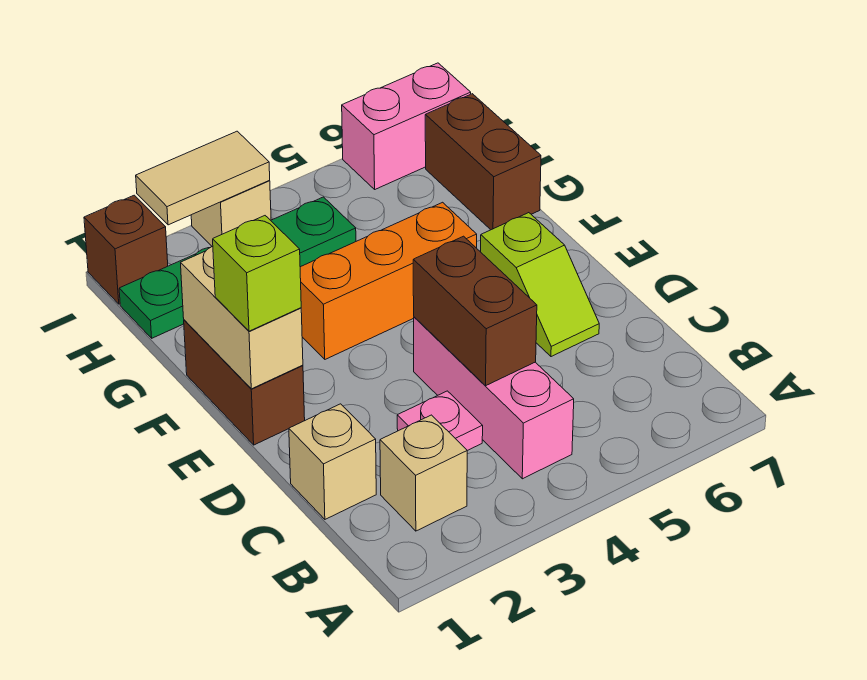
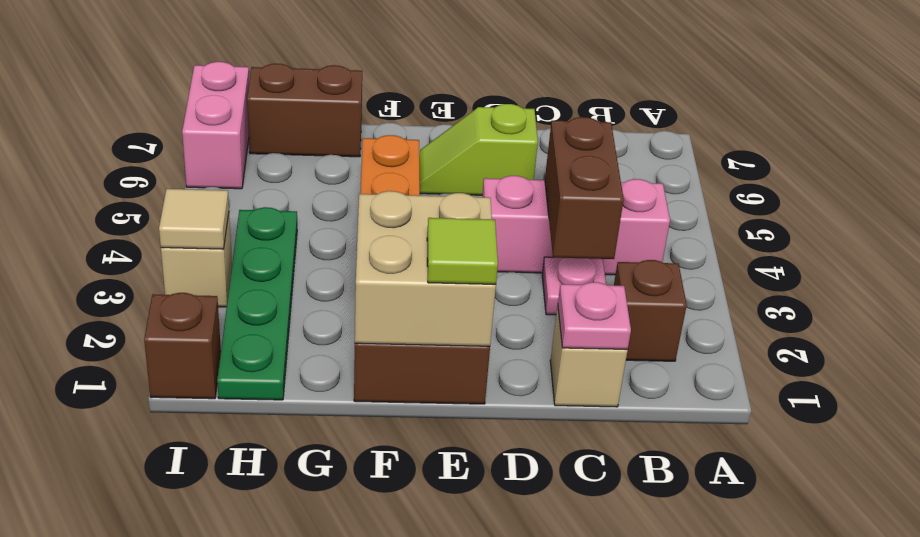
tan 1x1 brick [380,415,467,531] -> brown 1x1 brick [614,260,687,361]
none -> pink 1x1 plate [558,282,631,349]
brown 1x2 brick [413,236,537,386] -> brown 1x2 brick turned to [545,117,624,259]
lime 1x2 slope [481,213,599,357] -> lime 1x2 slope turned to [419,104,538,195]
tan 1x2 brick [181,246,303,389] -> tan 2x2 brick [355,191,496,346]
lime 1x1 brick [213,216,301,331] -> lime 1x1 tile [427,218,498,284]
tan 1x2 tile [136,131,270,225] -> tan 1x1 tile [159,189,229,249]

